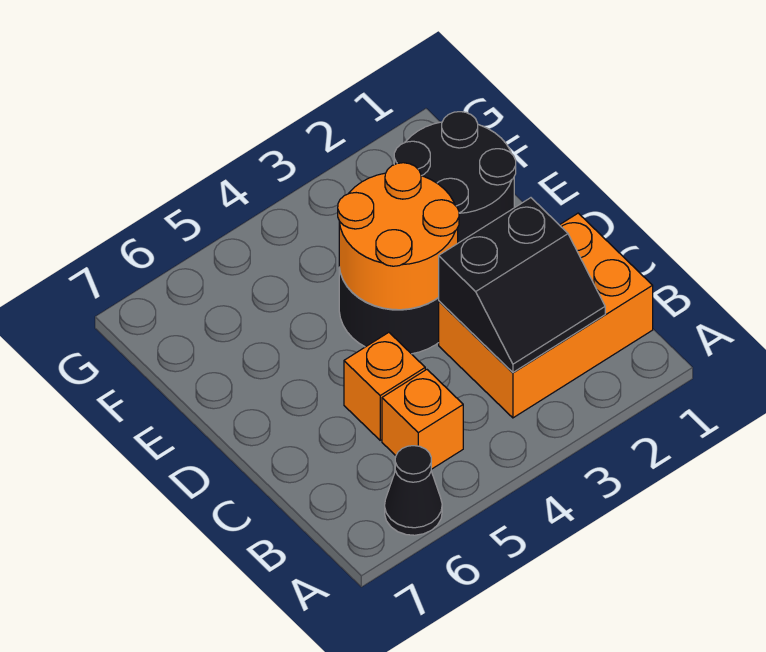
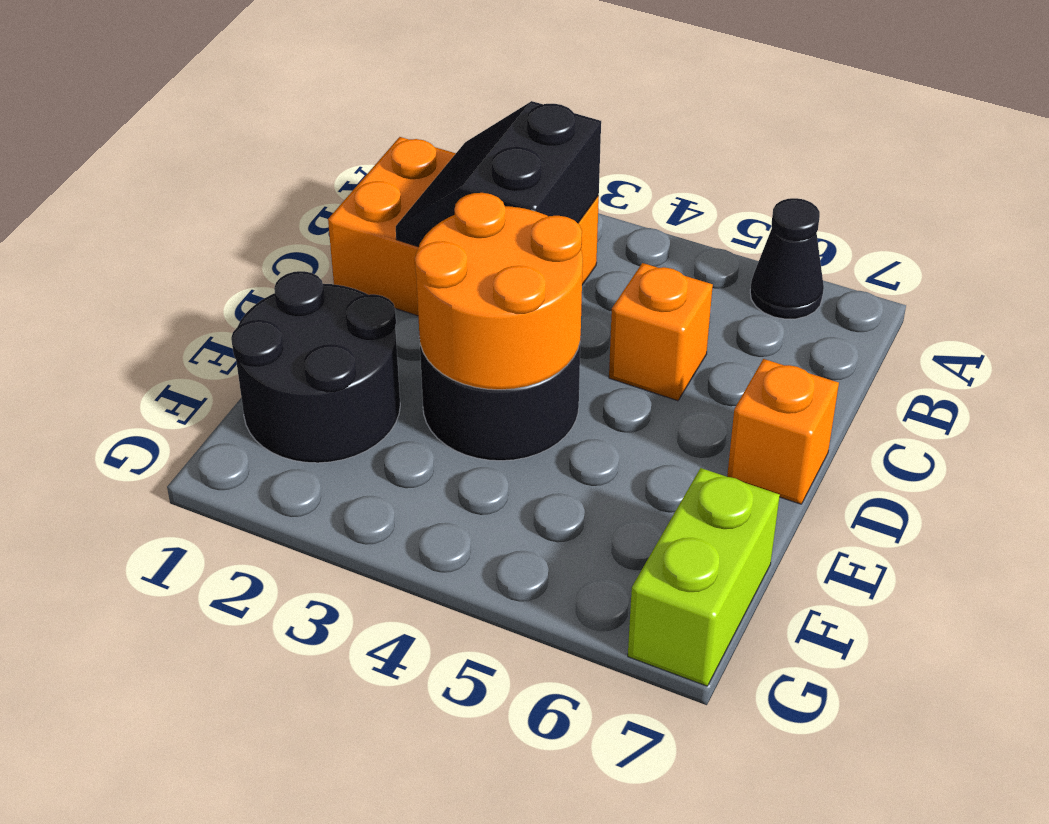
black 2x2 slope [438,198,605,372] -> black 2x2 slope turned to [396,101,601,247]
orange 1x1 brick [382,370,463,469] -> orange 1x1 brick moved to [727,359,839,504]
none -> lime 1x2 brick [628,468,780,686]

